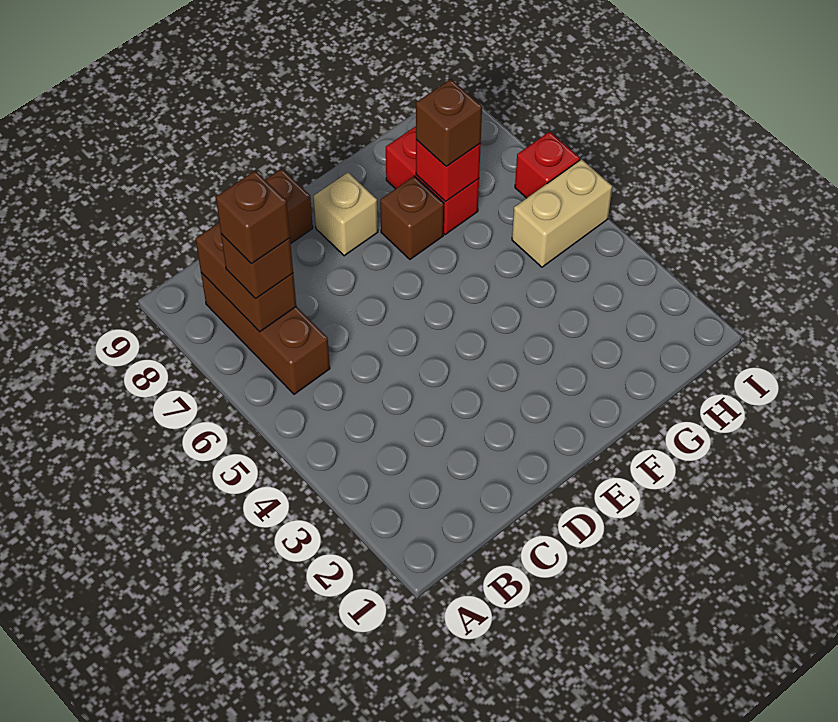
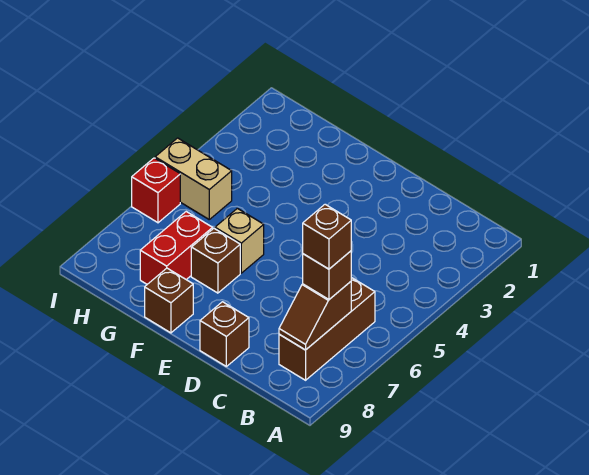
brown 1x2 brick [196,223,296,332] -> brown 1x2 slope [279,282,351,350]
tan 1x1 brick [314,173,378,256] -> tan 1x1 brick moved to [215,208,264,273]
red 1x1 brick [416,140,481,202] -> none
brown 1x1 brick [416,79,482,166] -> brown 1x1 brick moved to [145,268,193,333]

